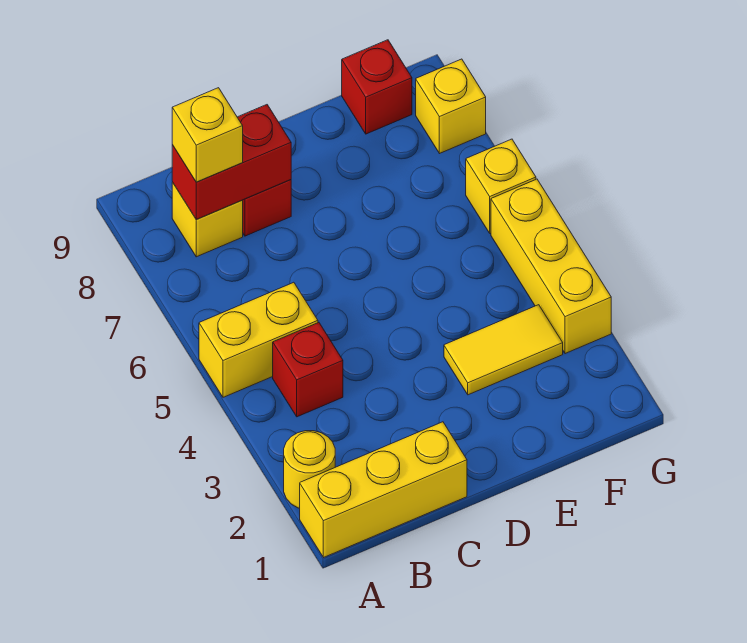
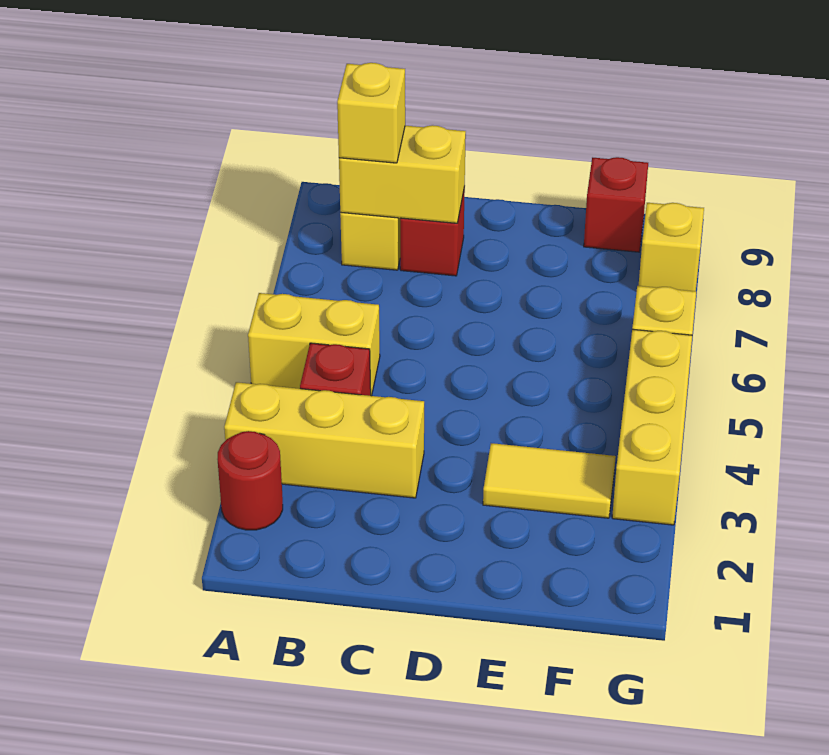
yellow 1x3 brick [300,422,467,558] -> yellow 1x3 brick moved to [224,382,424,498]
yellow 1x1 round brick [284,431,335,508] -> red 1x1 round brick [217,431,283,530]
red 1x2 brick [172,105,291,220] -> yellow 1x2 brick [339,125,466,223]

